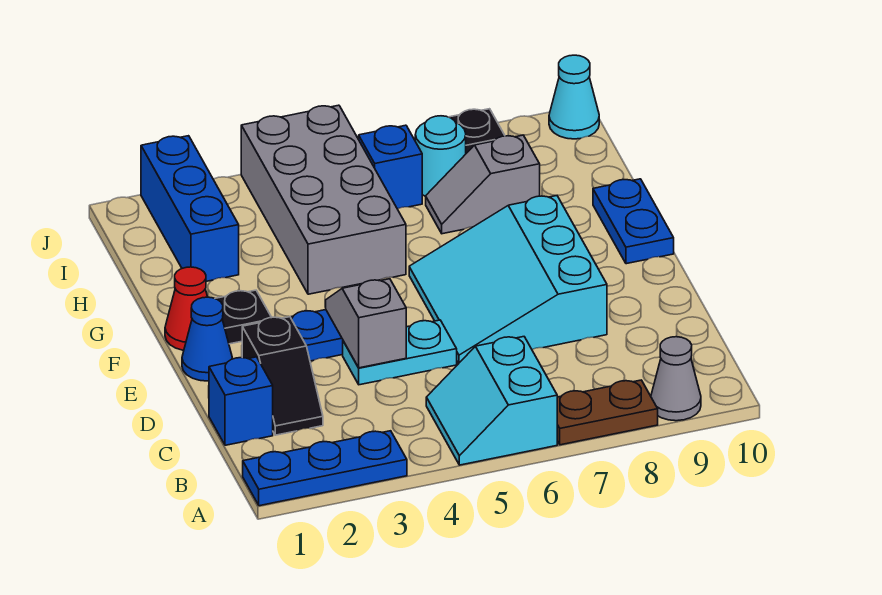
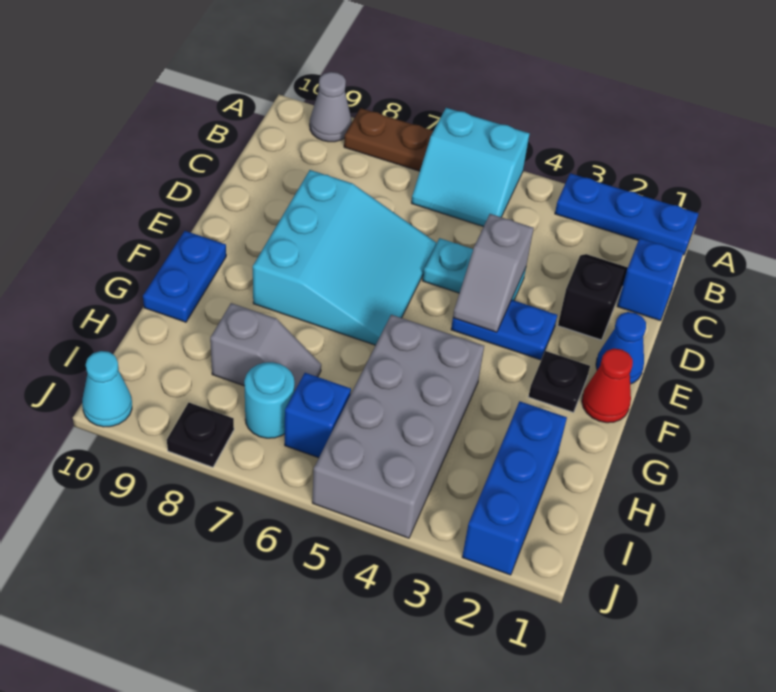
cyan 2x2 slope [426,337,557,465] -> cyan 2x2 slope turned to [411,108,530,227]

